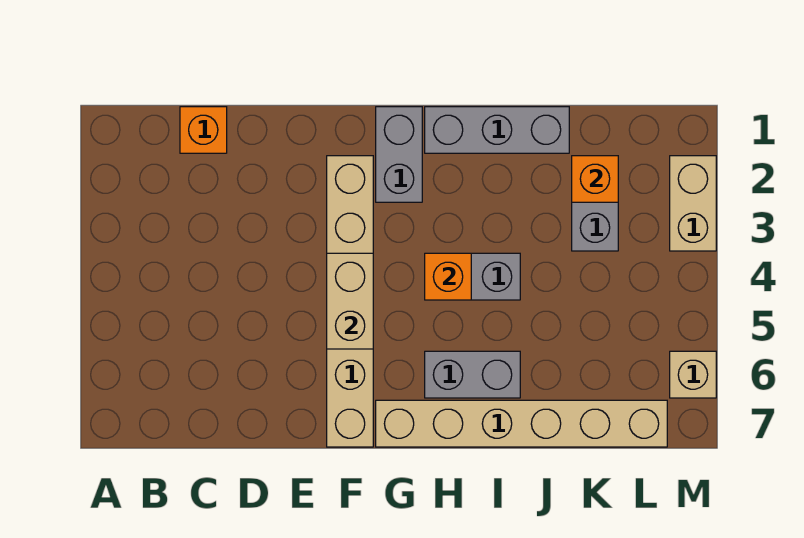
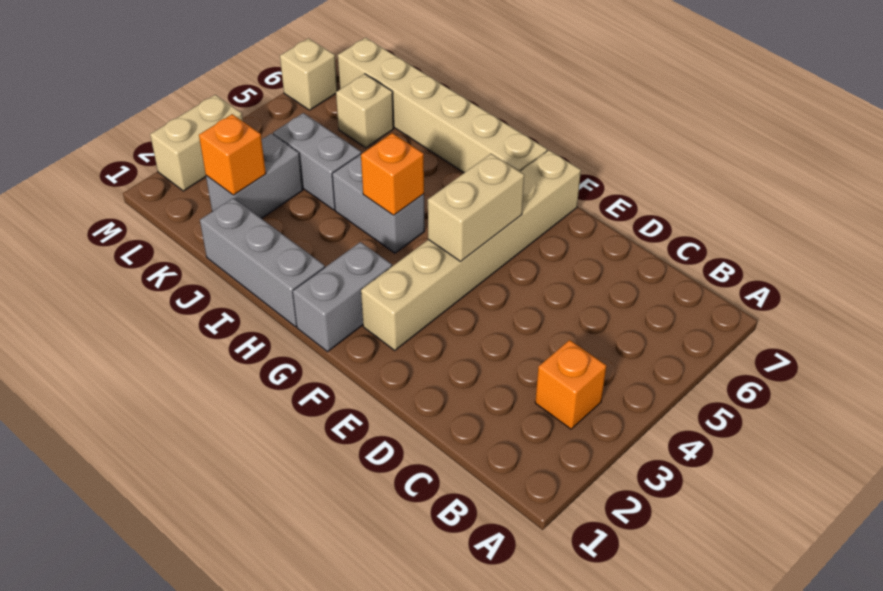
orange 1x1 brick [180,107,227,153] -> orange 1x1 brick moved to [535,340,606,429]
grey 1x2 brick [425,351,520,398] -> grey 1x2 brick moved to [273,113,361,210]
none -> tan 1x1 brick [336,74,394,148]

